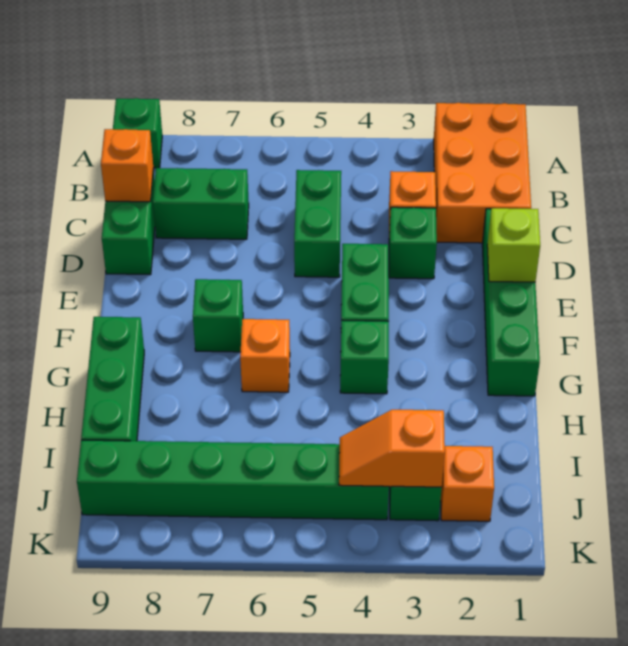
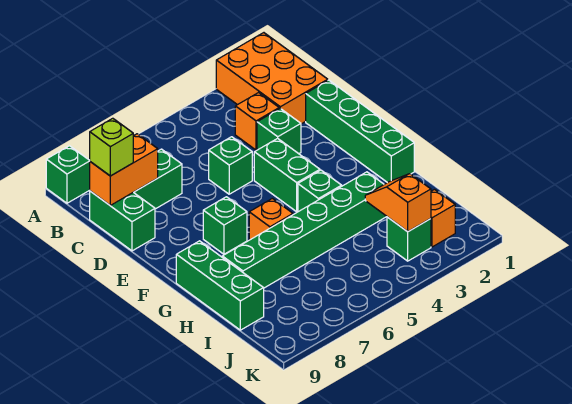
green 1x2 brick [294,170,341,277] -> green 1x1 brick [209,137,252,194]
orange 1x1 brick [101,129,153,202] -> orange 1x2 brick [90,134,158,206]
lime 1x1 brick [487,208,540,282] -> lime 1x1 brick moved to [90,118,133,176]
orange 1x2 slope [339,410,445,487] -> orange 1x2 slope turned to [365,174,431,232]
green 1x6 brick [77,440,389,520] -> green 1x6 brick moved to [222,172,387,288]

